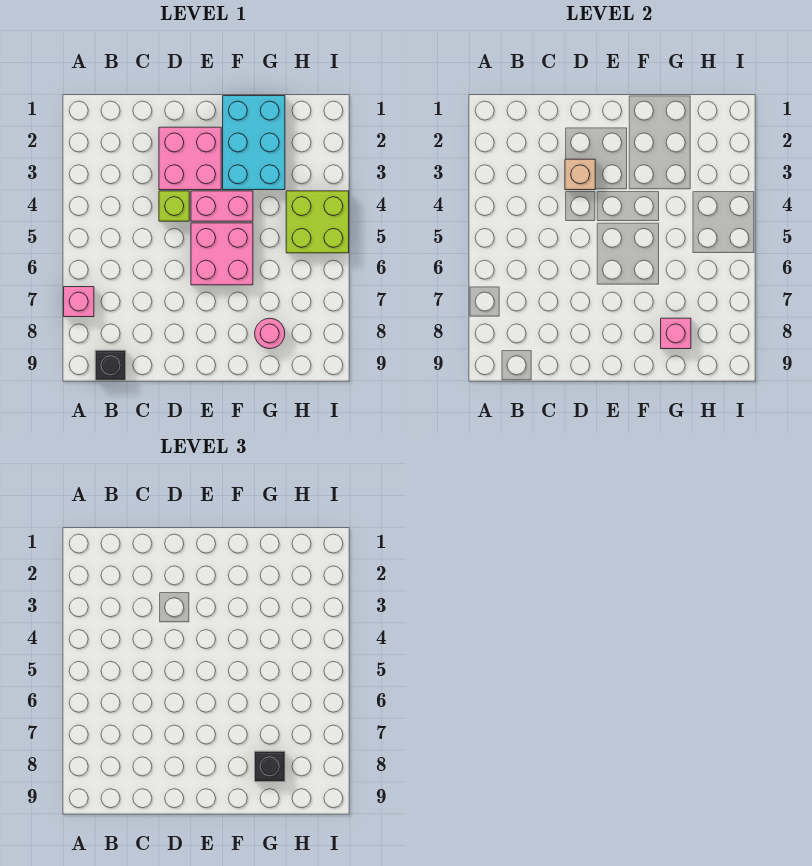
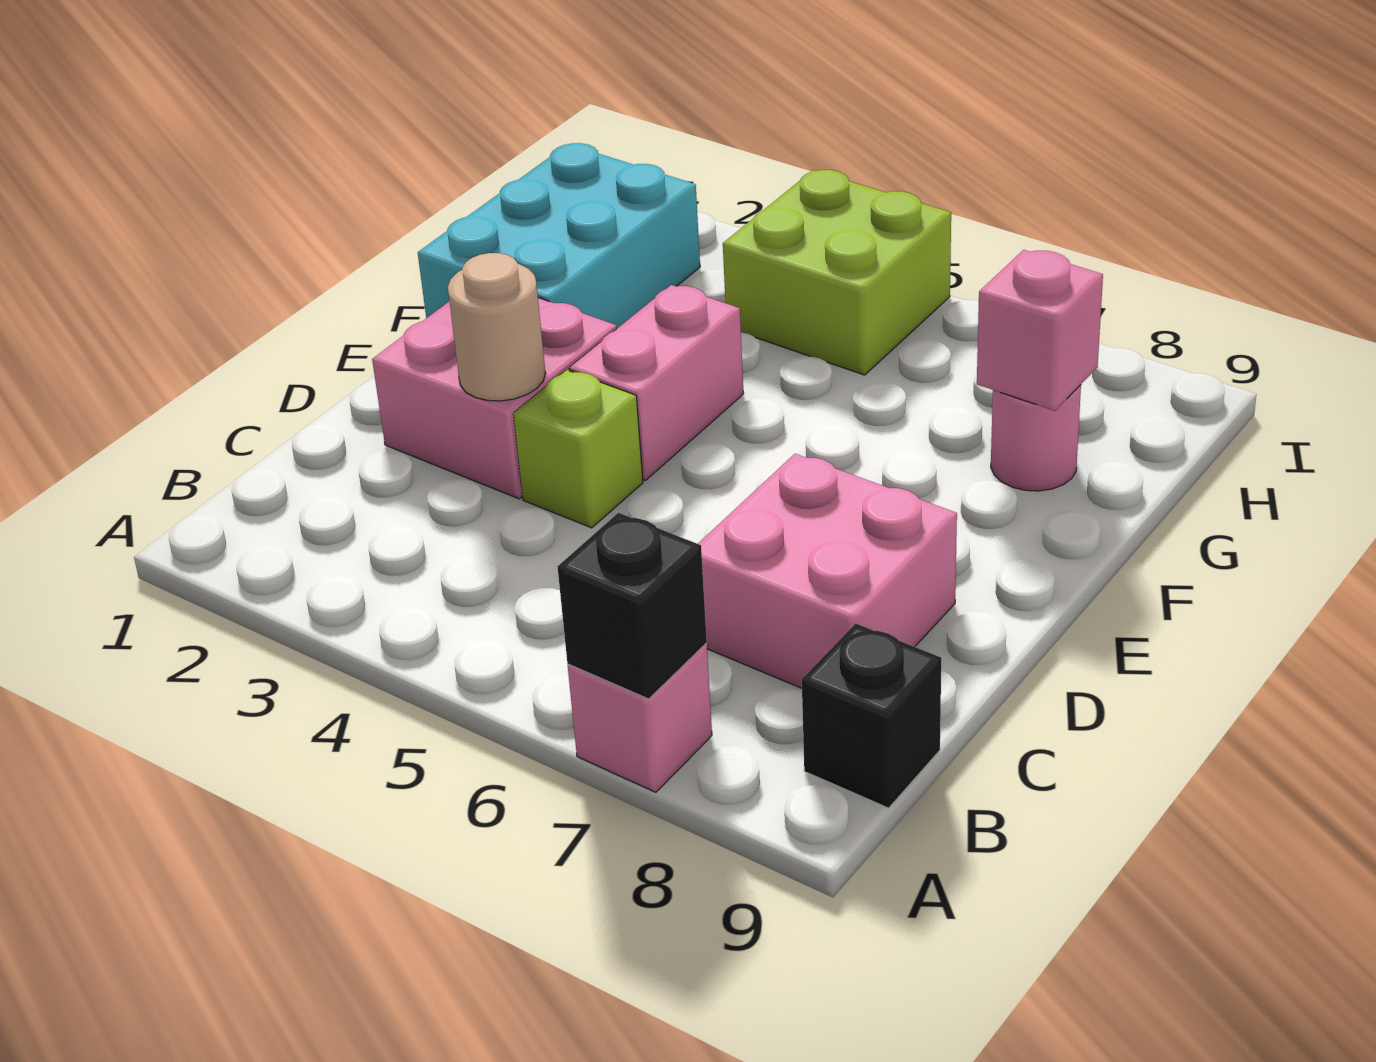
tan 1x1 brick [565,159,595,190] -> tan 1x1 round brick [448,253,546,401]
pink 2x2 brick [191,223,253,285] -> pink 2x2 brick moved to [698,454,957,688]
cyan 2x3 brick [223,96,285,190] -> cyan 2x3 brick turned to [418,143,700,328]
black 1x1 brick [255,751,285,782] -> black 1x1 brick moved to [558,513,707,699]

